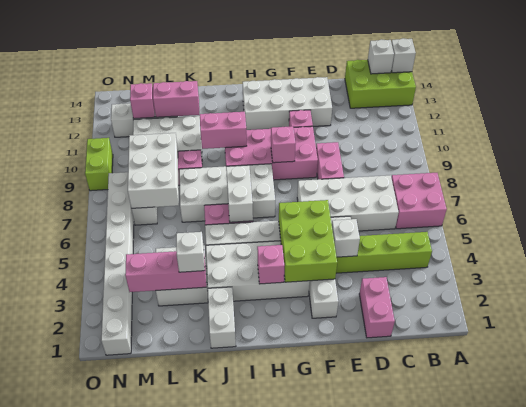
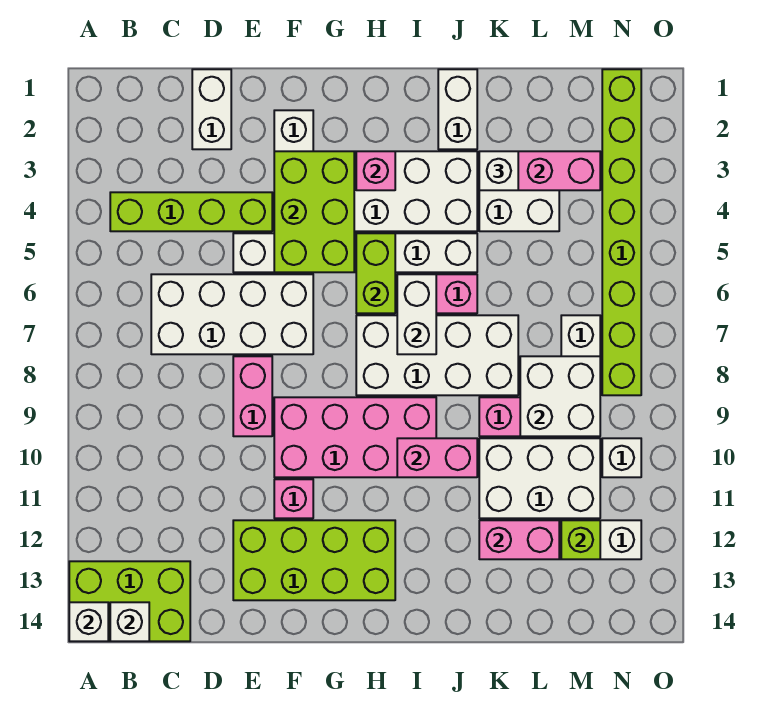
pink 2x2 brick [391,173,447,229] -> none
pink 1x2 brick [359,277,395,338] -> white 1x2 brick [192,69,231,149]
white 1x1 brick [332,219,360,257] -> white 1x1 brick moved to [602,438,641,477]
white 2x4 brick [243,77,332,130] -> lime 2x4 brick [233,520,395,600]
pink 1x1 brick [271,126,296,163] -> none
white 2x3 brick [128,133,179,208] -> white 2x2 brick [520,356,600,436]
pink 1x1 brick [130,83,155,119] -> lime 1x1 brick [561,520,600,559]
white 1x8 brick [101,172,134,355] -> lime 1x8 brick [602,69,641,395]
lime 1x2 brick [85,138,113,191] -> lime 1x2 brick moved to [356,233,395,313]

